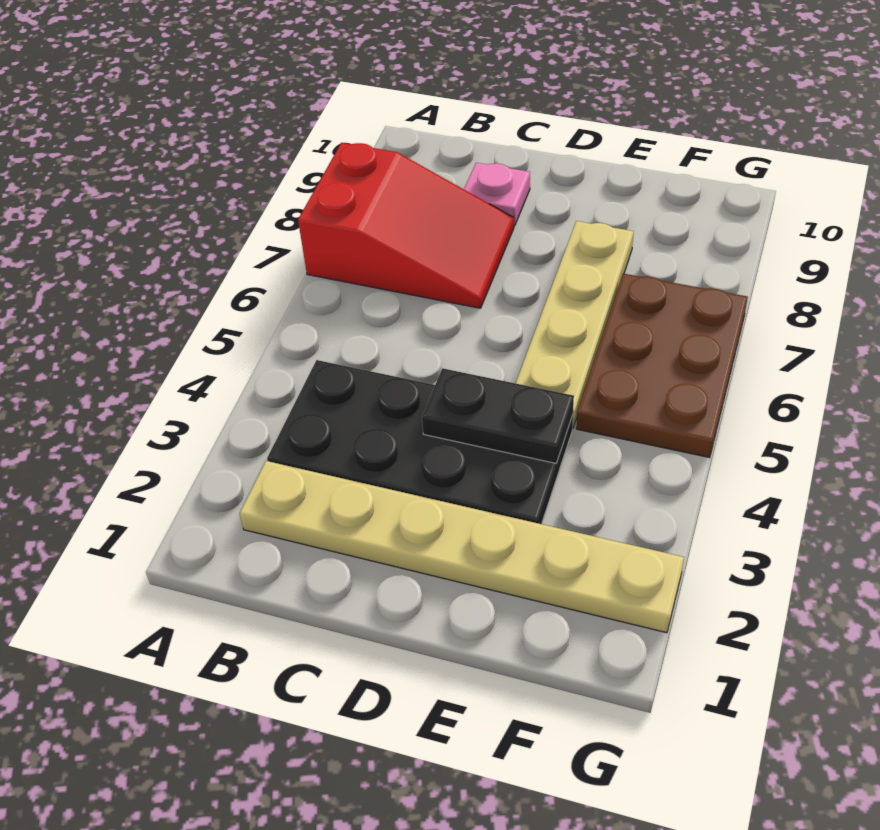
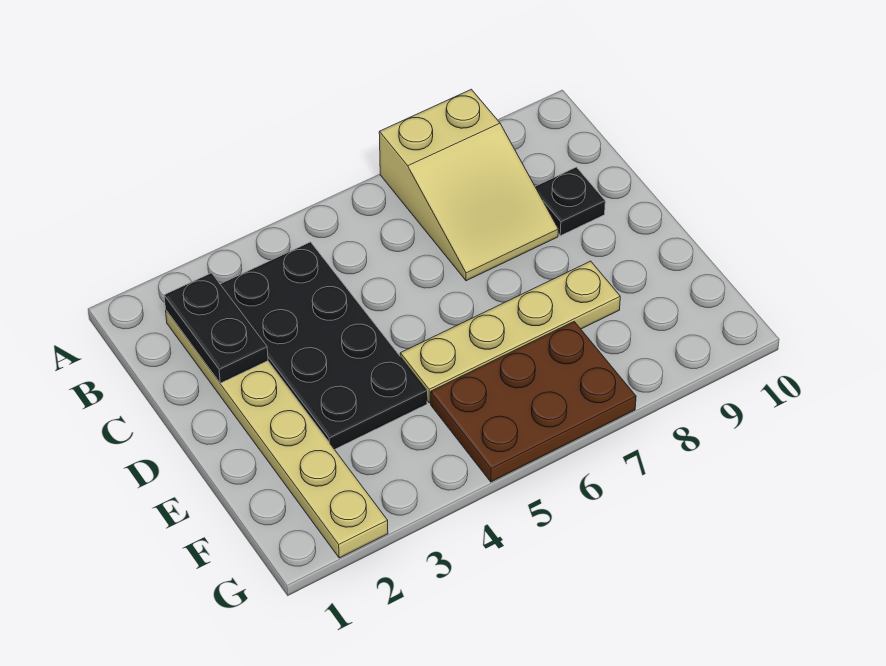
red 2x3 slope [298,143,514,308] -> tan 2x3 slope [379,89,558,281]
pink 1x1 plate [464,163,530,226] -> black 1x1 plate [535,167,605,236]
black 1x2 plate [422,368,574,463] -> black 1x2 plate moved to [164,273,268,383]

